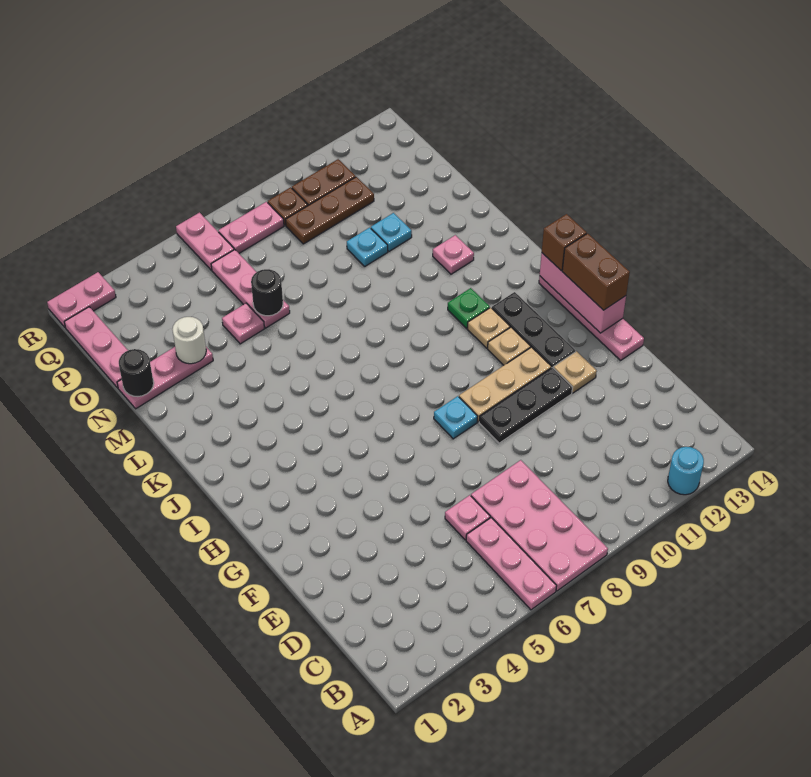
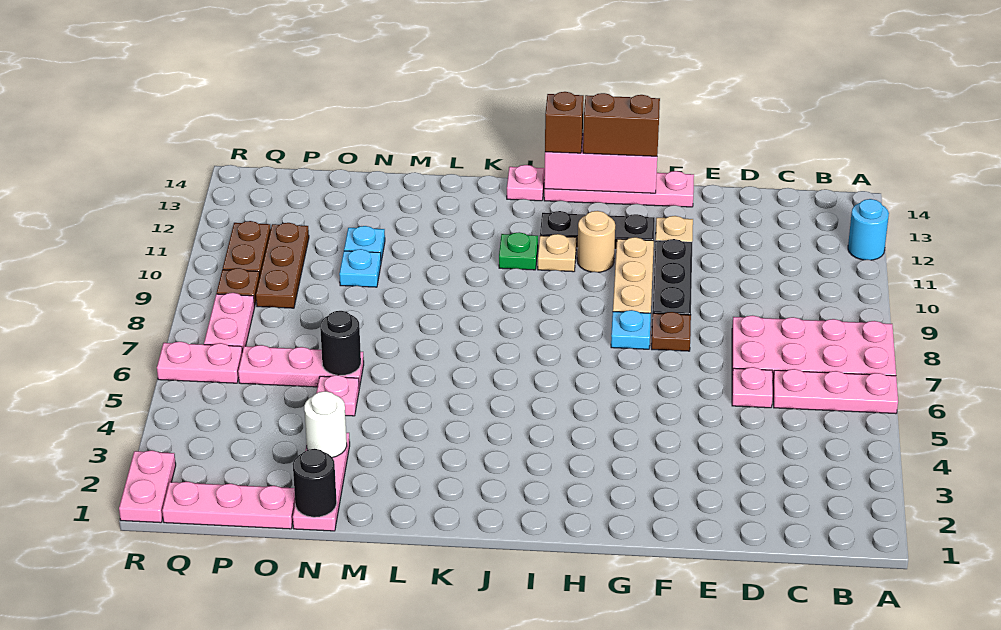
none -> brown 1x1 plate [651,312,691,351]
tan 1x1 plate [488,327,531,365] -> tan 1x1 round brick [577,211,615,272]
pink 1x1 plate [433,235,474,274] -> pink 1x1 plate moved to [507,165,545,201]

